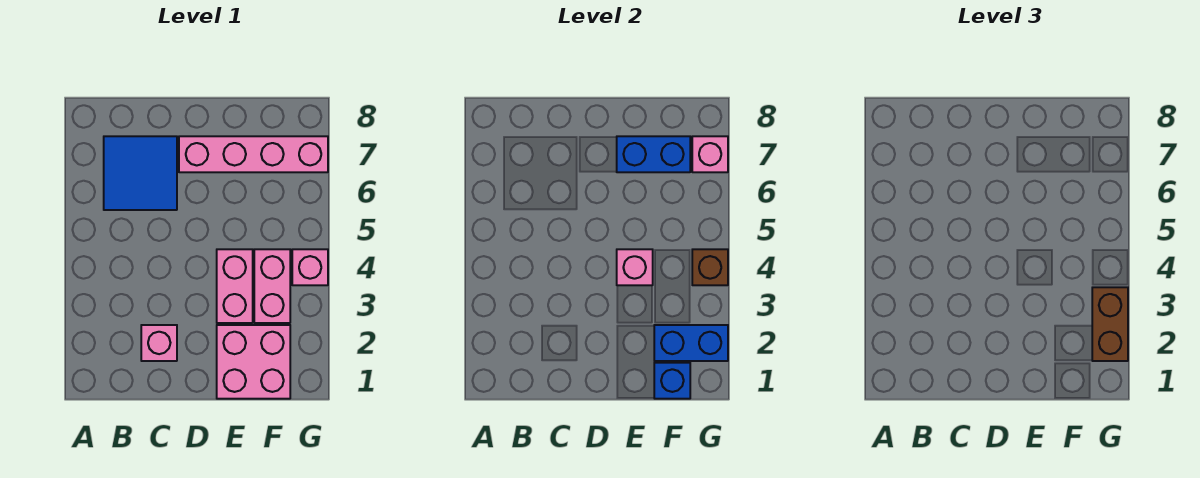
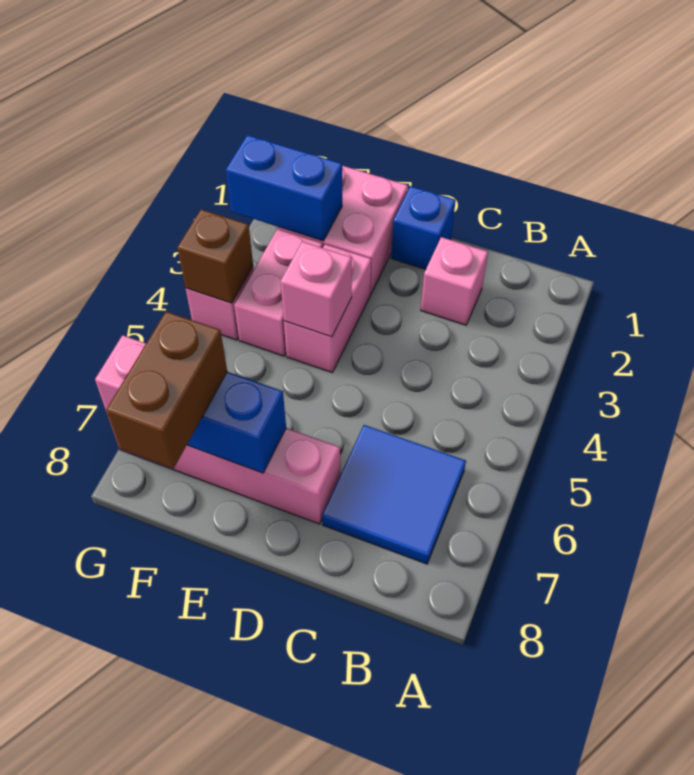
blue 1x1 brick [654,363,690,399] -> blue 1x1 brick moved to [391,186,456,269]
brown 1x2 brick [1092,287,1128,361] -> brown 1x2 brick moved to [106,312,227,468]

